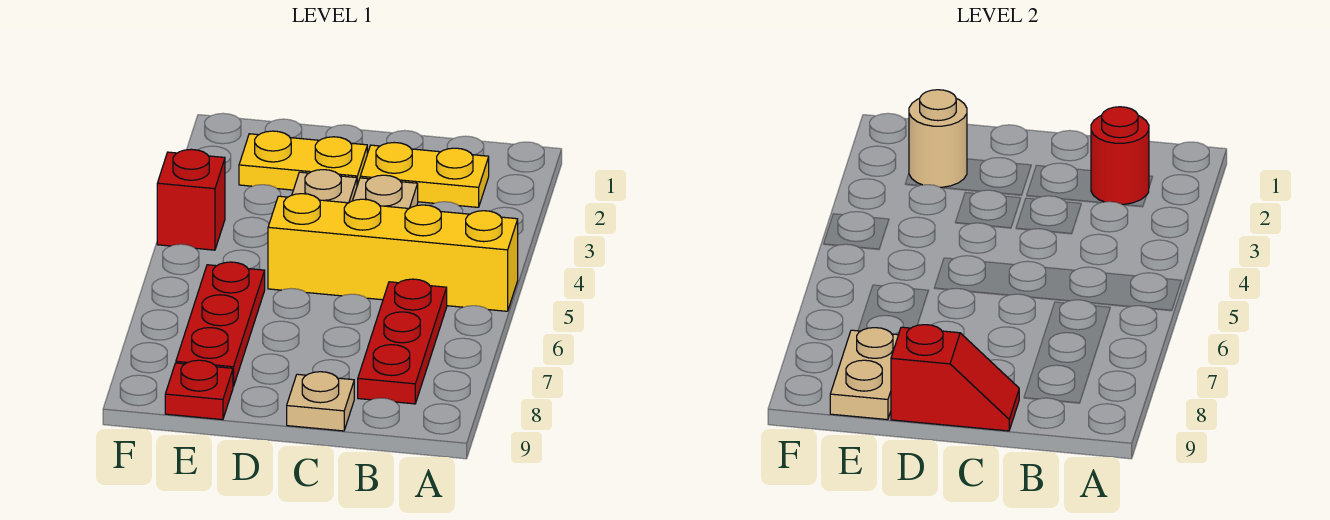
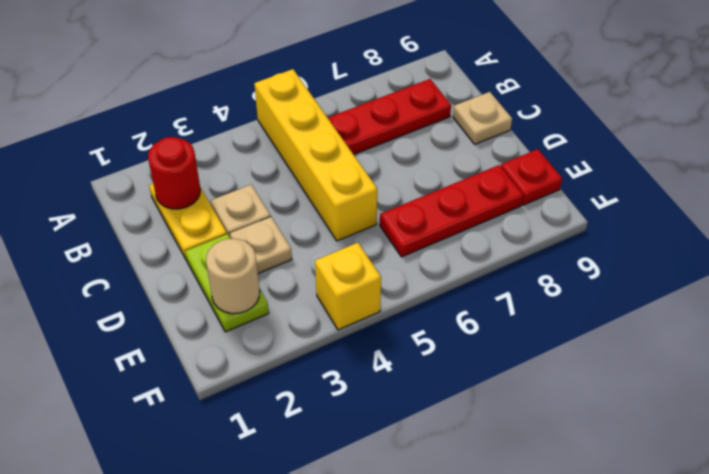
red 1x2 slope [891,325,1019,431] -> none
yellow 1x2 plate [239,131,367,190] -> lime 1x2 plate [185,234,269,332]
tan 1x2 plate [830,328,898,420] -> none
red 1x1 brick [157,149,225,250] -> yellow 1x1 brick [315,243,381,330]

